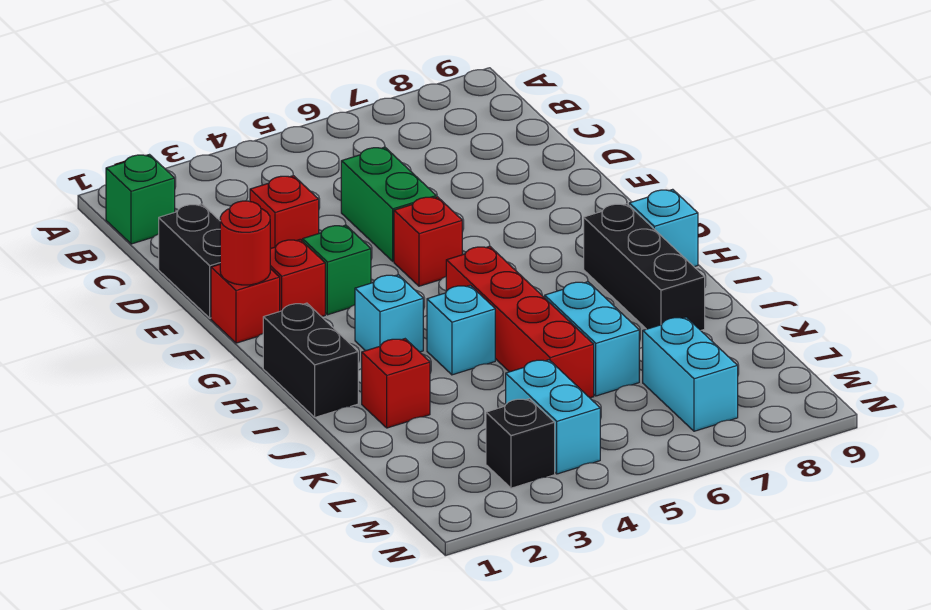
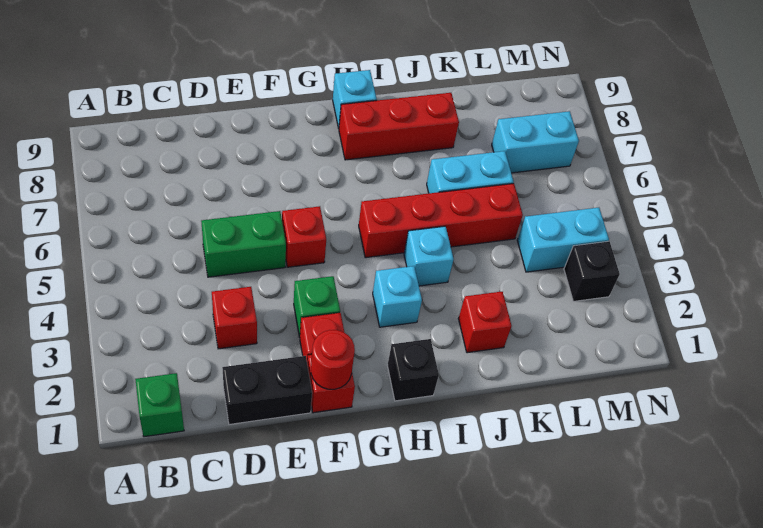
black 1x2 brick [263,303,358,417] -> black 1x1 brick [387,339,439,401]
black 1x3 brick [584,204,705,330] -> red 1x3 brick [339,93,459,160]

